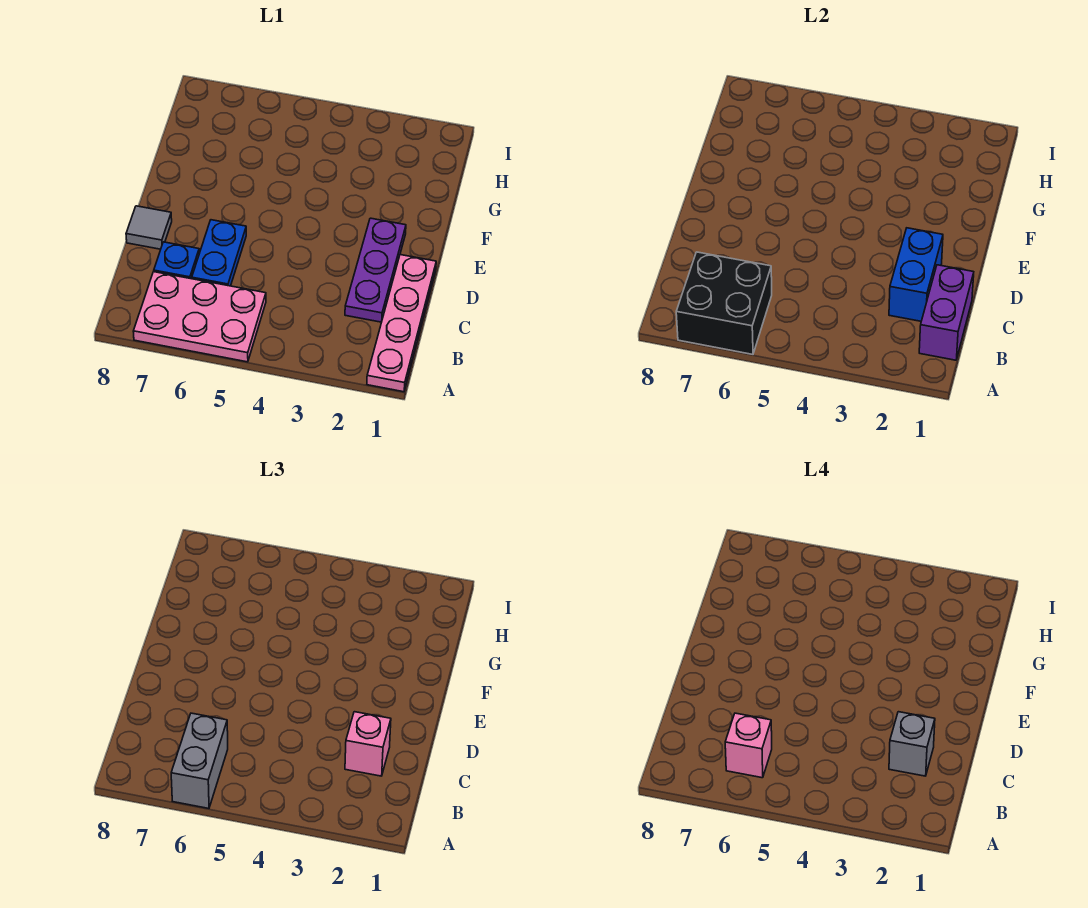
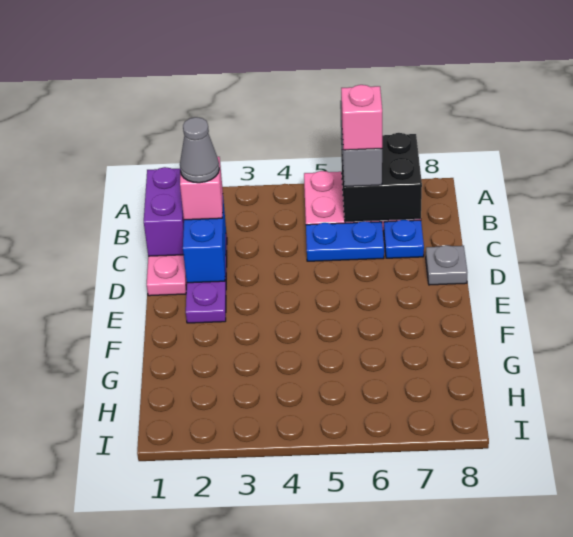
grey 1x1 brick [889,712,935,776] -> grey 1x1 cone [180,117,219,183]
blue 1x2 plate [192,220,246,286] -> blue 1x2 plate turned to [306,221,384,261]
grey 1x1 tile [126,206,172,249] -> grey 1x1 plate [426,245,467,285]

